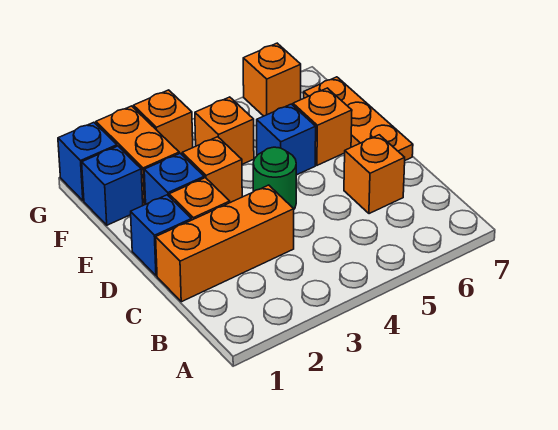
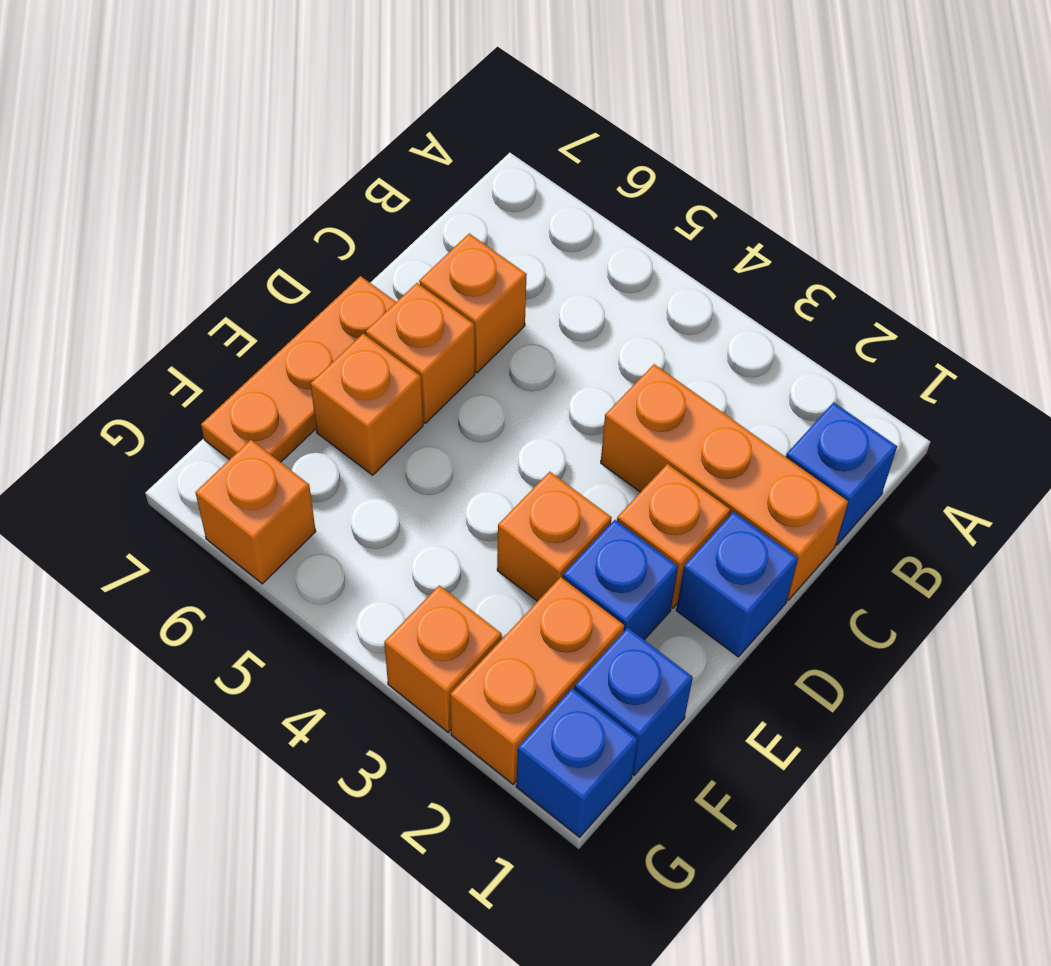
green 1x1 round brick [253,147,296,209] -> none
blue 1x1 brick [257,104,316,175] -> blue 1x1 brick moved to [786,402,897,545]
orange 1x1 brick [195,97,254,164] -> orange 1x1 brick moved to [366,283,475,423]

